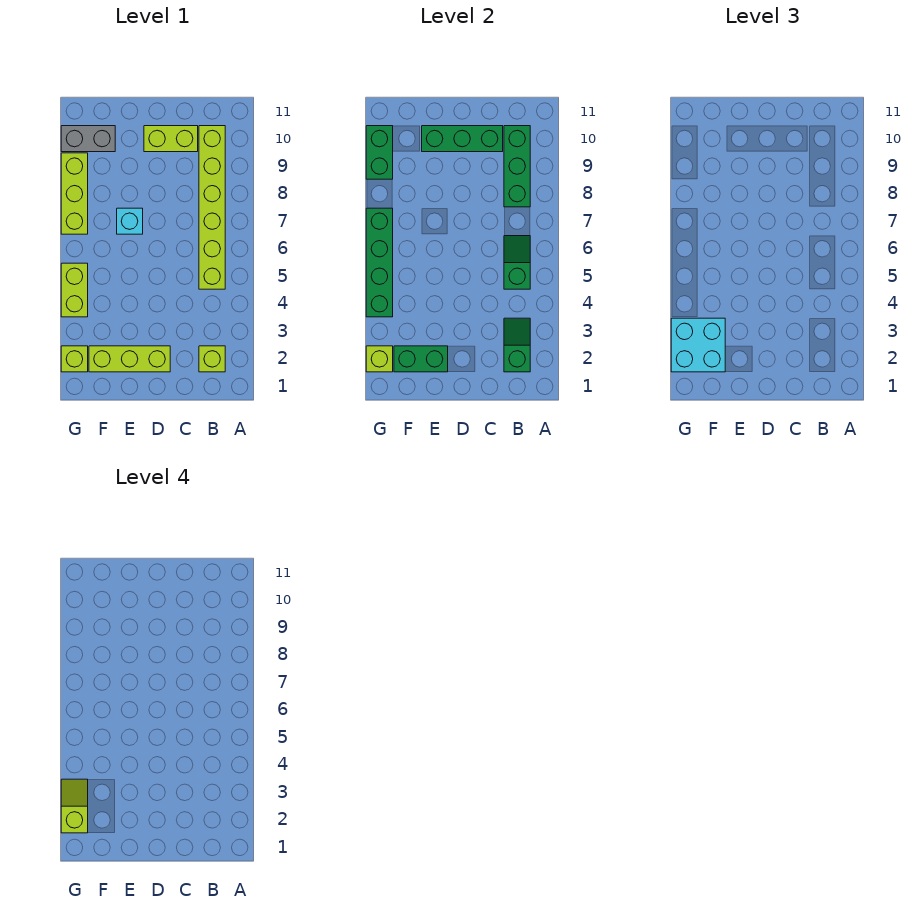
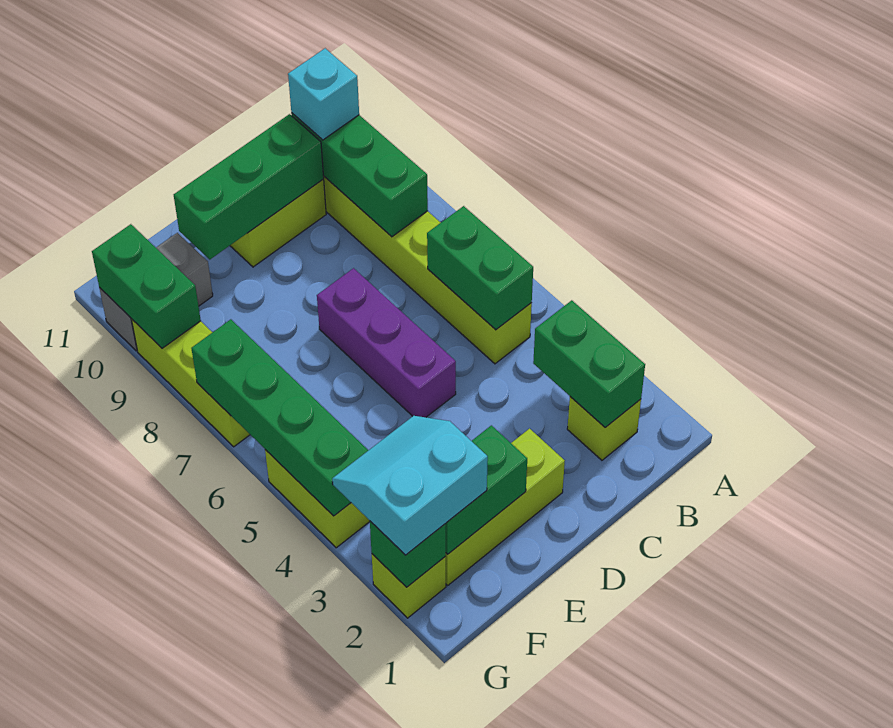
green 1x2 slope [504,318,530,372] -> green 1x2 brick [533,300,645,427]
green 1x2 slope [504,236,530,289] -> green 1x2 brick [427,206,533,330]
none -> purple 1x3 brick [317,268,456,417]
cyan 1x1 brick [117,208,143,234] -> cyan 1x1 brick moved to [288,48,359,140]
cyan 2x2 brick [671,318,725,372] -> cyan 2x2 slope [332,416,488,555]
lime 1x1 brick [366,346,393,372] -> green 1x1 brick [370,521,446,587]
lime 1x2 slope [61,779,88,833] -> none

